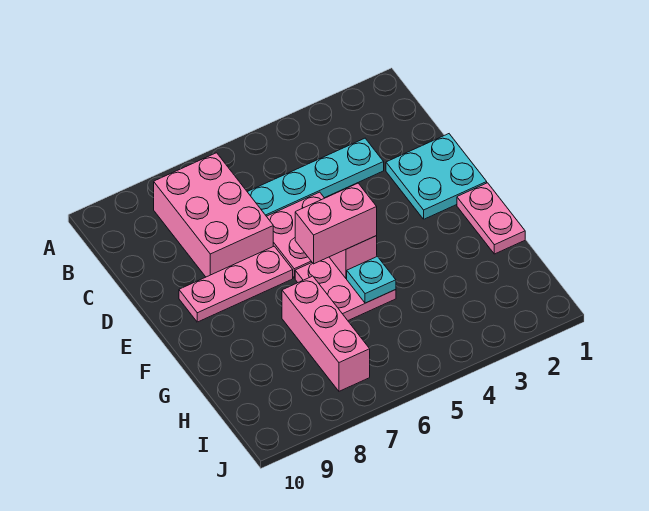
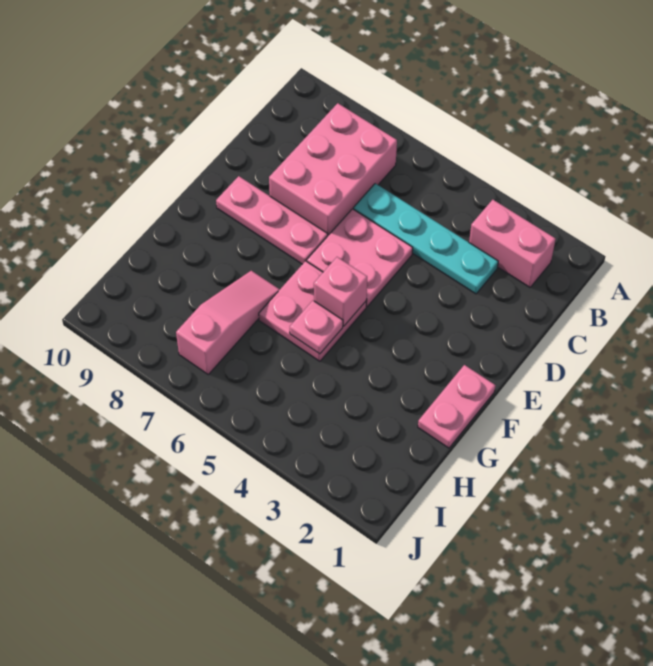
cyan 2x2 plate [386,134,487,219] -> none
pink 1x2 brick [295,183,377,264] -> pink 1x2 brick moved to [469,200,556,287]
cyan 1x1 plate [347,256,396,303] -> pink 1x1 plate [290,301,343,354]
pink 1x3 brick [282,276,370,391] -> pink 1x3 slope [176,271,280,374]

